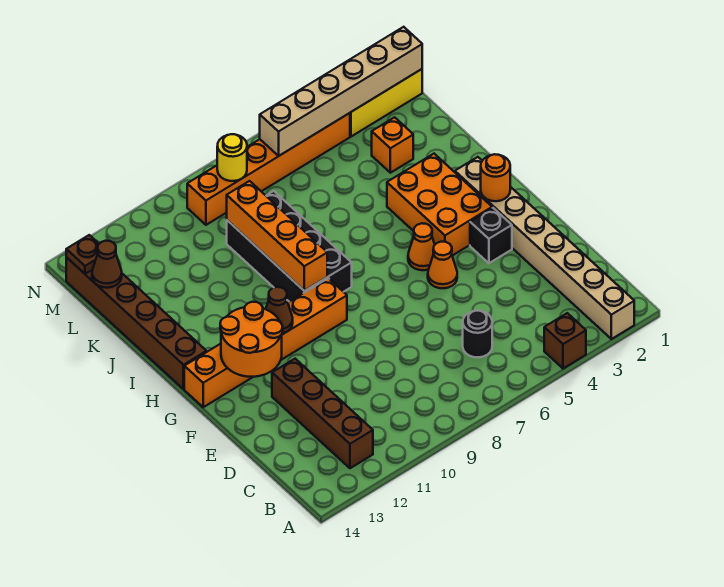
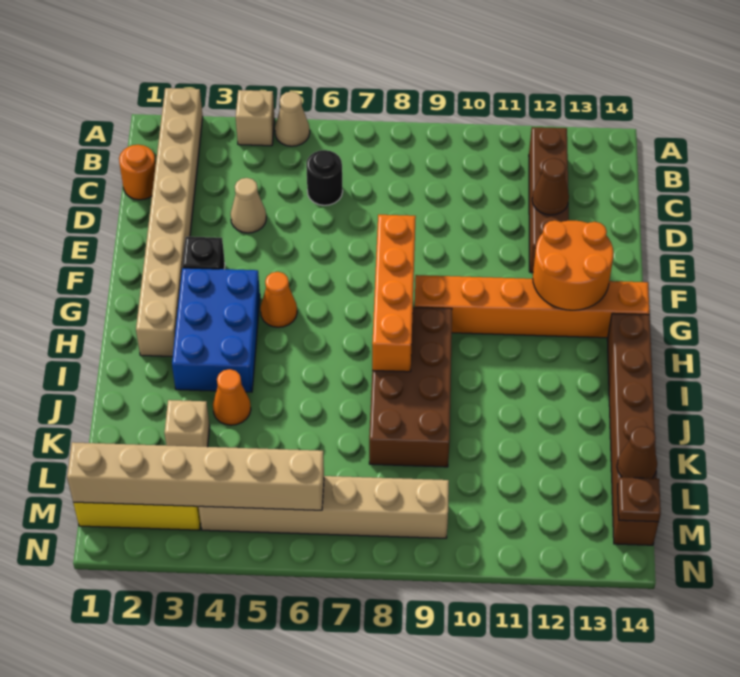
brown 1x1 brick [544,313,586,369] -> tan 1x1 brick [236,90,275,146]
none -> tan 1x1 cone [275,92,310,146]
none -> tan 1x1 cone [231,178,266,233]
orange 1x1 cone [428,242,457,288] -> orange 1x1 cone moved to [213,369,251,425]
orange 1x1 round brick [481,154,510,201] -> orange 1x1 round brick moved to [119,145,156,200]
orange 2x3 brick [387,154,492,256] -> blue 2x3 brick [172,268,260,392]
brown 1x1 cone [266,287,293,333] -> brown 1x1 cone moved to [532,158,569,215]
black 2x4 brick [227,191,352,302] -> brown 2x4 brick [369,307,452,467]
orange 1x4 brick [227,181,327,291] -> orange 1x4 brick moved to [372,215,416,372]
orange 1x1 brick [372,117,413,173] -> tan 1x1 brick [165,400,210,447]
orange 1x6 brick [187,113,350,225] -> tan 1x6 brick [199,476,449,538]
yellow 1x1 round brick [217,134,247,181] -> none

